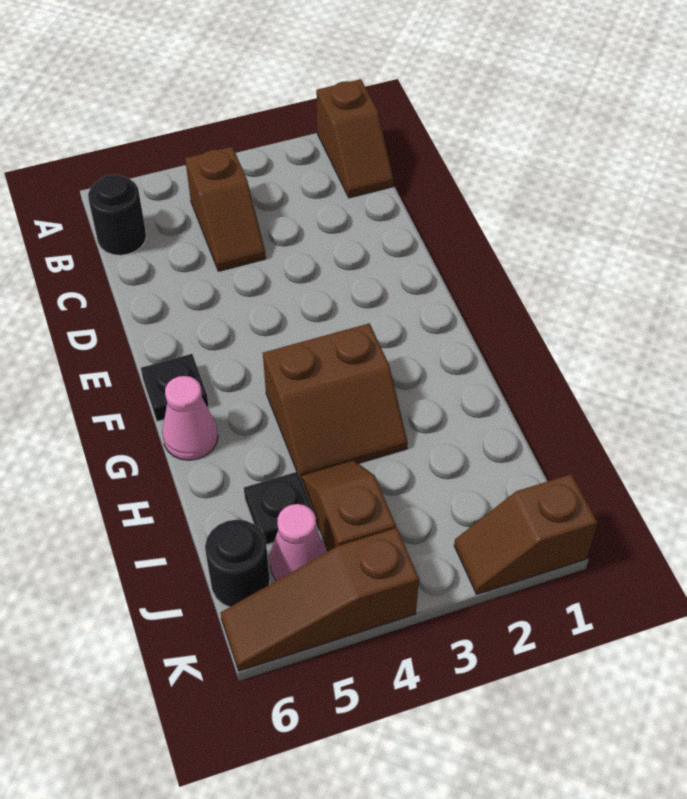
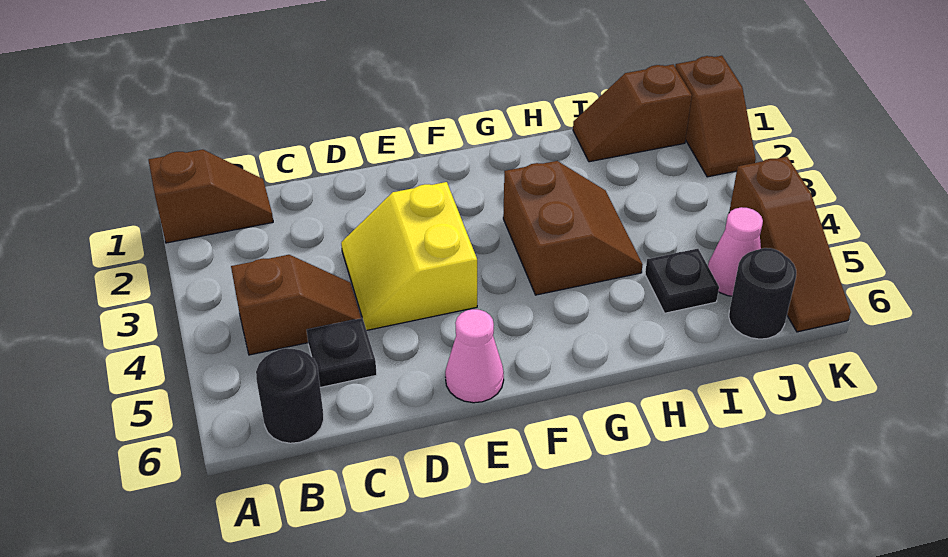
none -> yellow 2x2 slope [341,182,477,330]
black 1x1 plate [141,354,209,421] -> black 1x1 plate moved to [307,318,377,387]
pink 1x1 cone [162,376,218,460] -> pink 1x1 cone moved to [445,309,504,403]
brown 1x2 slope [301,460,396,551] -> brown 1x2 slope moved to [573,65,692,162]

